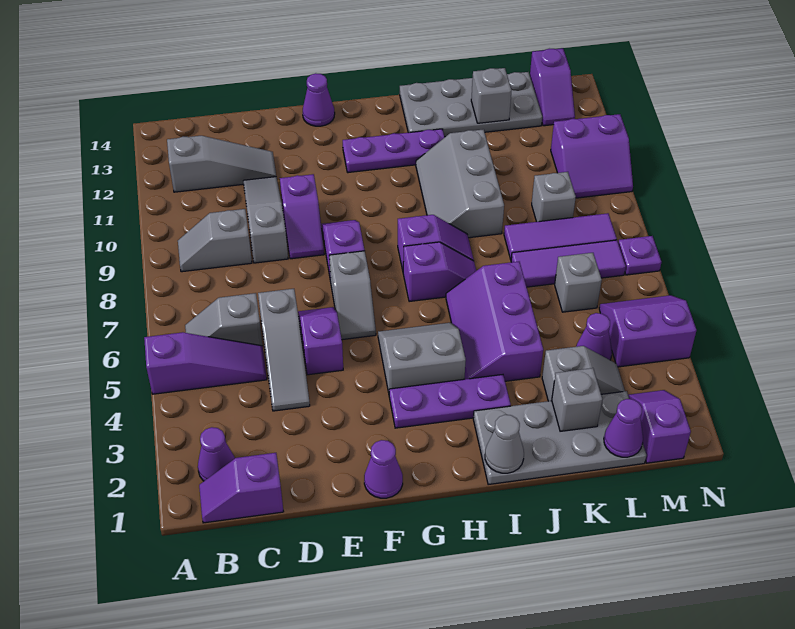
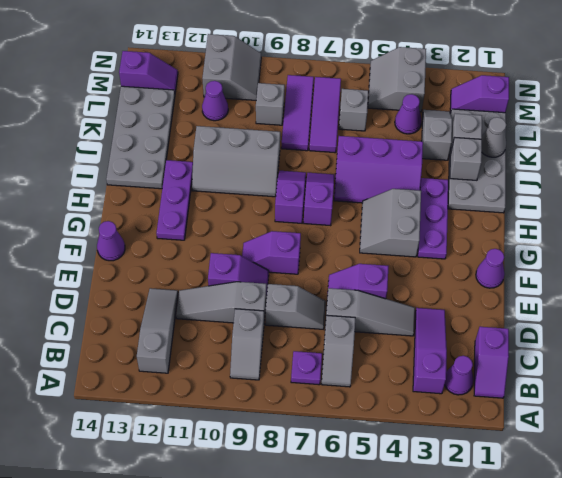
purple 1x3 slope [144,332,267,394] -> purple 1x3 slope moved to [413,308,447,394]
grey 1x2 slope [329,251,376,340] -> grey 1x2 slope moved to [266,284,326,329]
grey 1x1 cone [485,415,524,473] -> grey 1x1 cone moved to [482,117,506,157]
grey 1x1 brick [471,68,512,123] -> grey 1x1 brick moved to [450,137,482,180]
purple 1x1 cone [604,399,643,457] -> purple 1x1 cone moved to [202,81,228,121]
purple 2x2 slope [599,295,697,367] -> grey 2x2 slope [368,47,426,112]
purple 2x2 slope [551,114,633,198] -> grey 2x2 slope [202,34,261,100]
purple 1x1 plate [618,236,661,275] -> purple 1x1 plate moved to [291,351,322,385]

